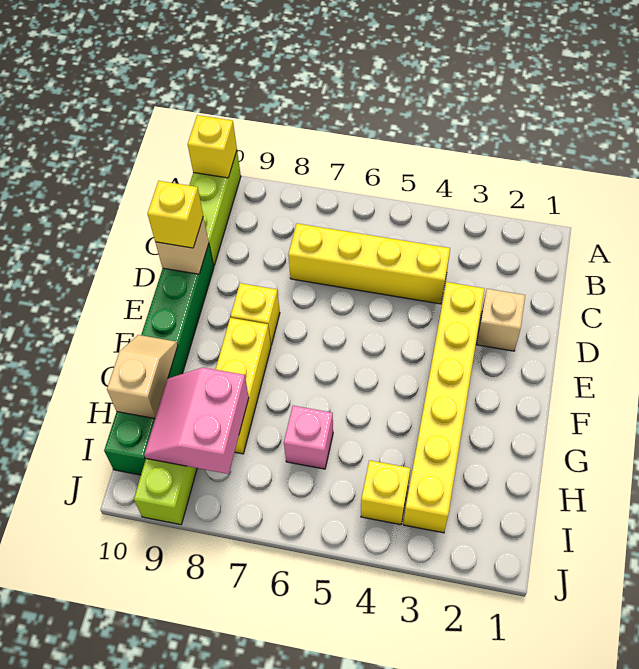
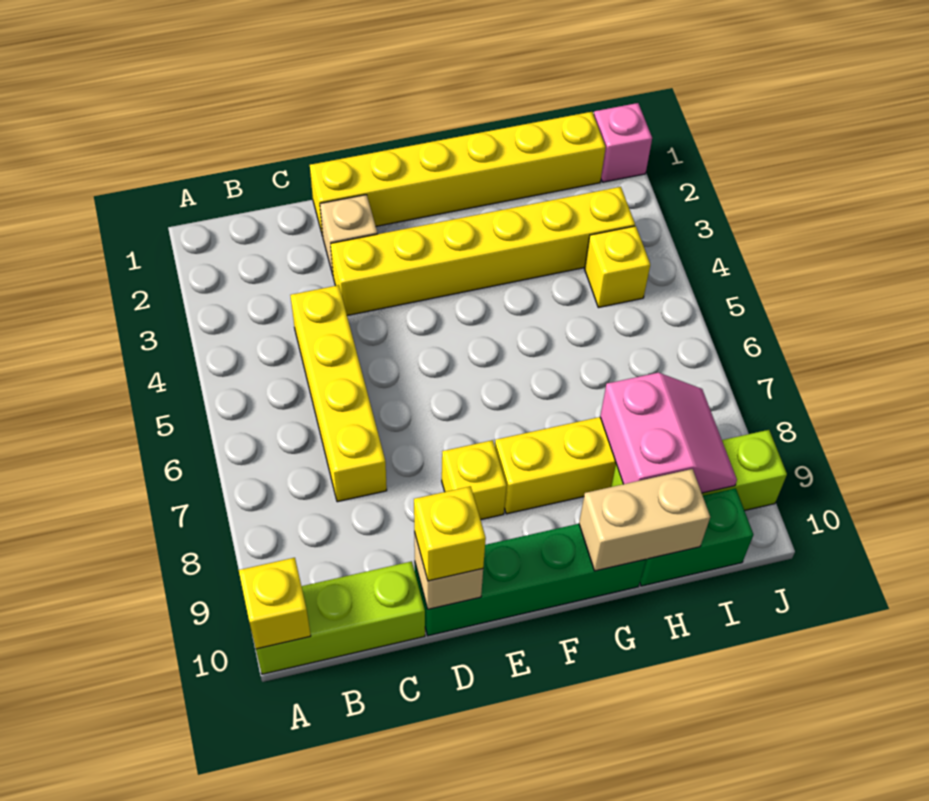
none -> yellow 1x6 brick [310,112,606,236]
tan 1x2 slope [107,335,178,419] -> tan 1x2 brick [579,469,710,571]
pink 1x1 brick [284,406,333,469] -> pink 1x1 brick moved to [594,103,652,182]
pink 2x2 slope [144,367,249,474] -> pink 2x2 slope turned to [600,373,737,493]

